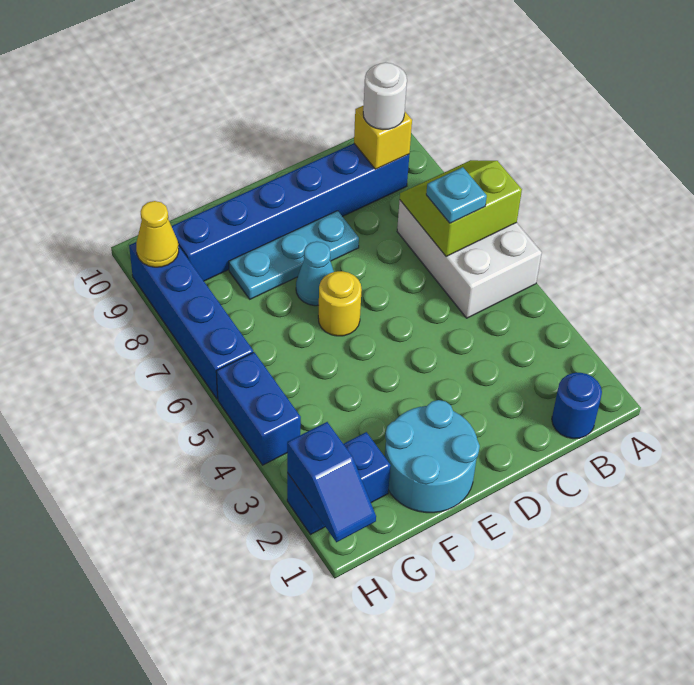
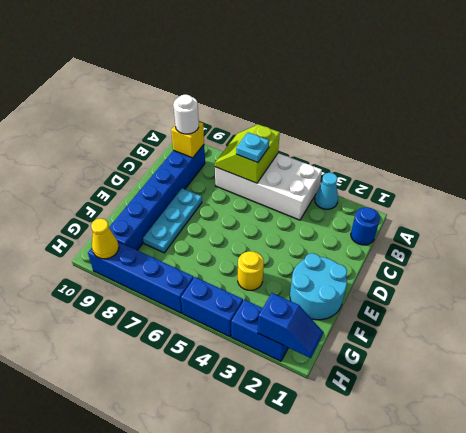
white 2x3 brick [397,200,542,318] -> white 2x4 brick [215,153,322,220]
yellow 1x1 round brick [318,271,362,336] -> yellow 1x1 round brick moved to [238,251,264,290]
cyan 1x1 cone [296,241,334,306] -> cyan 1x1 cone moved to [315,173,338,209]
blue 1x2 brick [287,432,391,535] -> blue 1x2 brick turned to [231,300,288,361]

